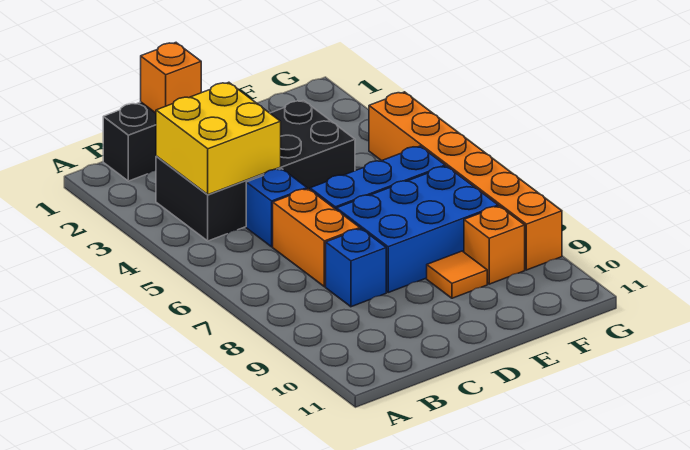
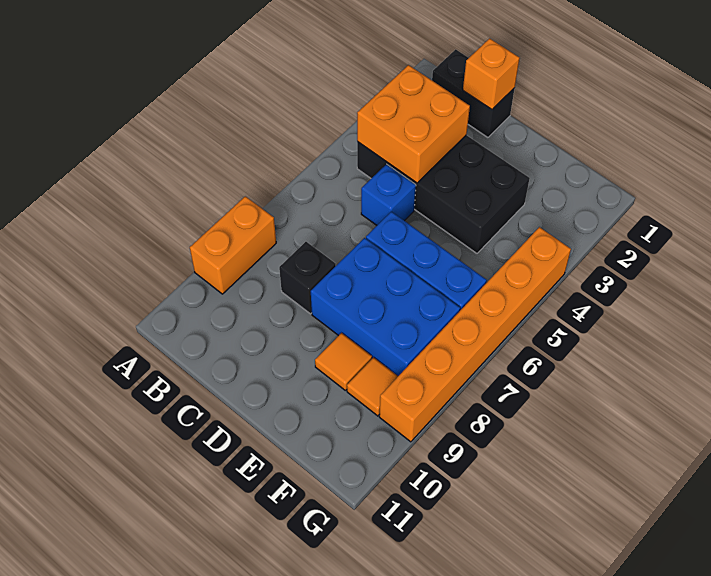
yellow 2x2 brick [156,82,281,195] -> orange 2x2 brick [357,65,470,183]
orange 1x2 brick [273,189,360,287] -> orange 1x2 brick moved to [190,196,276,294]
blue 1x1 brick [326,229,386,307] -> black 1x1 brick [279,242,336,314]
orange 1x1 brick [464,206,525,284] -> orange 1x1 tile [347,358,398,416]

